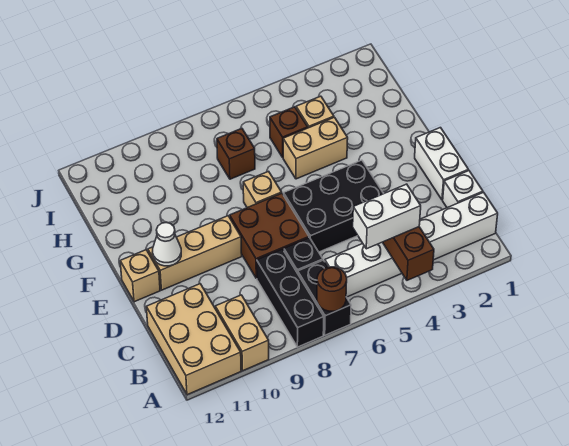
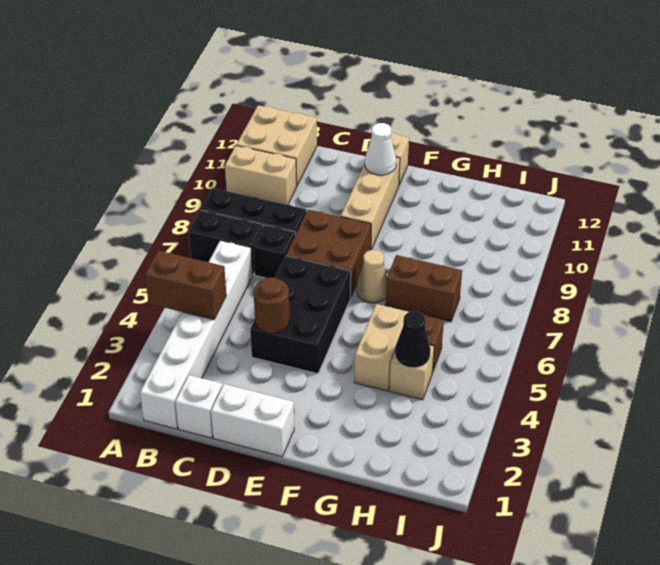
brown 1x1 round brick [317,267,347,311] -> brown 1x1 round brick moved to [254,277,290,333]
tan 2x3 brick [146,284,241,395] -> tan 2x2 brick [236,105,317,185]
white 1x2 brick [353,184,421,249] -> none
tan 1x1 brick [243,171,282,208] -> tan 1x1 cone [357,250,387,303]
none -> black 1x1 cone [395,311,431,368]
brown 1x1 brick [217,129,255,179] -> brown 1x2 brick [386,255,462,322]

